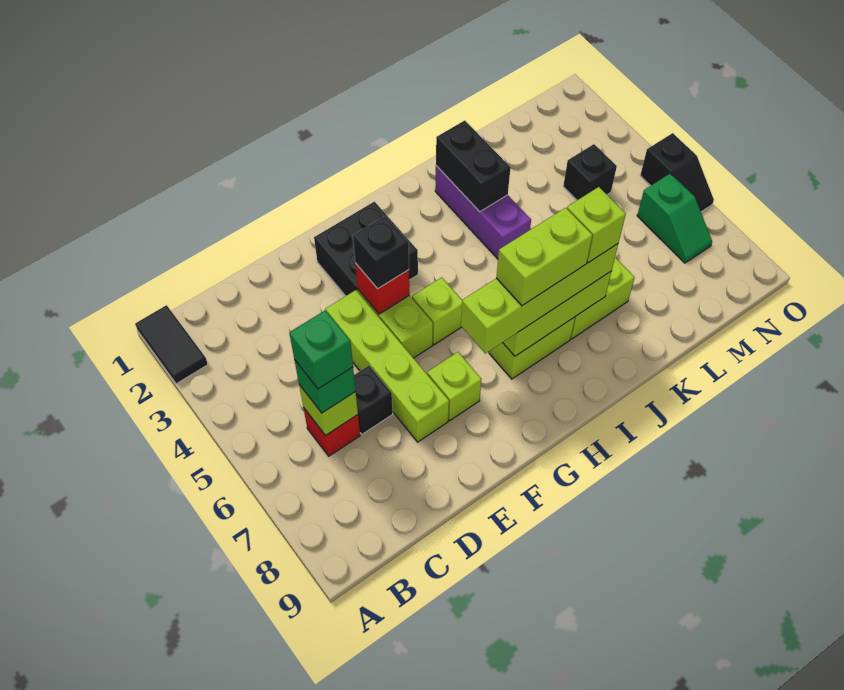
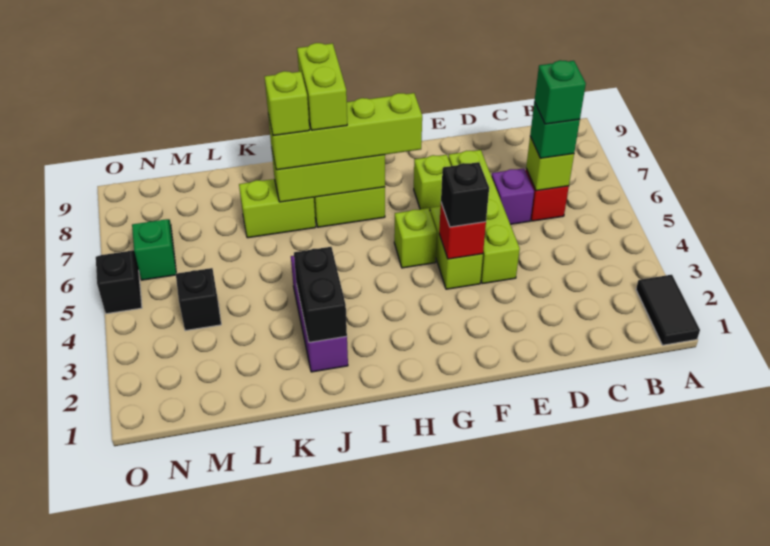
black 1x1 brick [354,366,393,434] -> purple 1x1 brick [491,168,534,224]
black 2x2 brick [314,202,418,296] -> none
lime 1x2 brick [496,208,593,306] -> lime 1x2 brick turned to [297,43,347,130]

